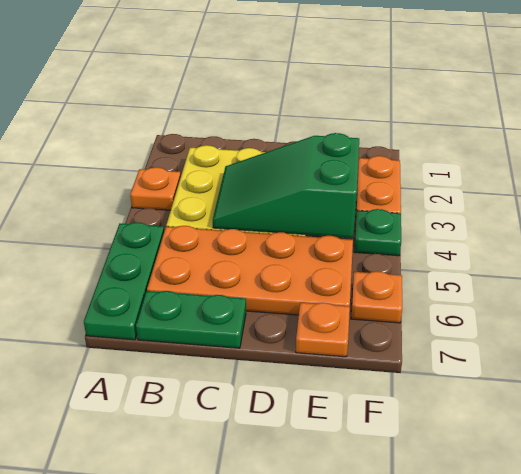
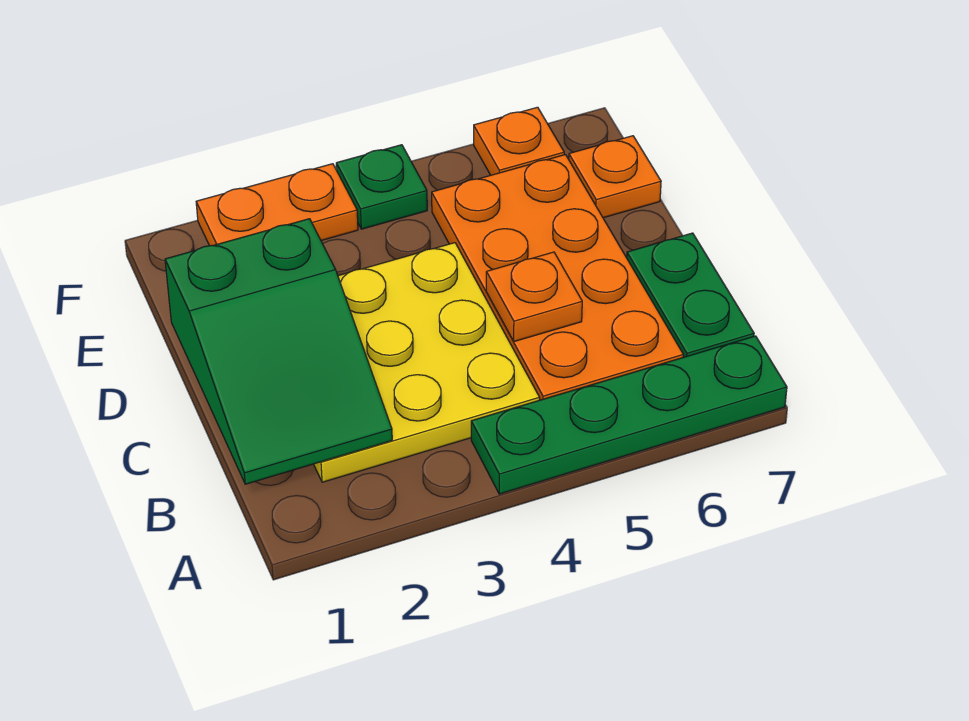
orange 1x1 plate [130,167,181,210] -> orange 1x1 plate moved to [486,252,582,342]
green 1x3 plate [84,222,164,340] -> green 1x4 plate [471,336,787,494]
green 2x3 slope [213,133,359,238] -> green 2x3 slope moved to [165,219,392,484]

